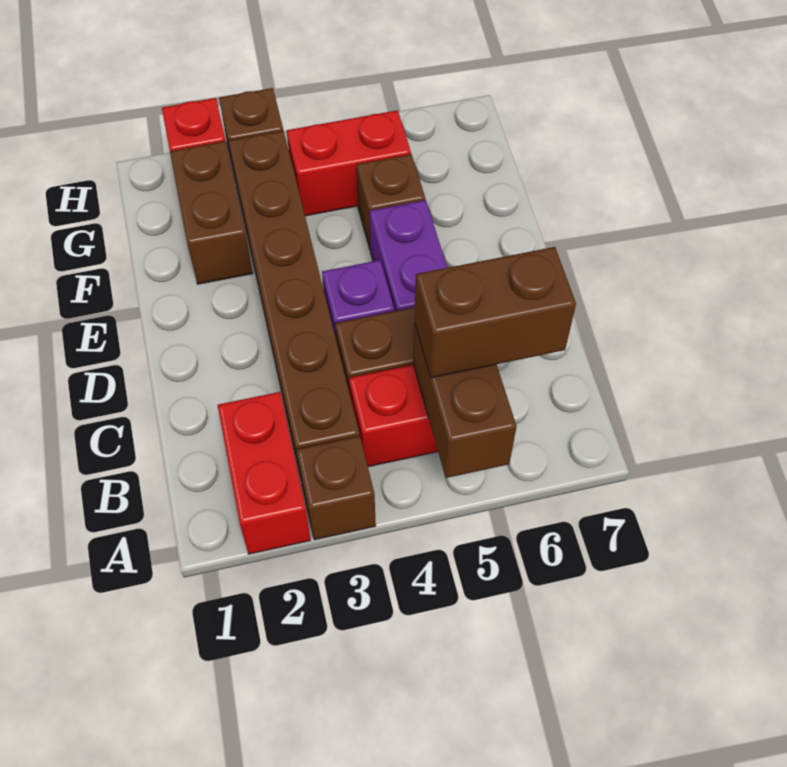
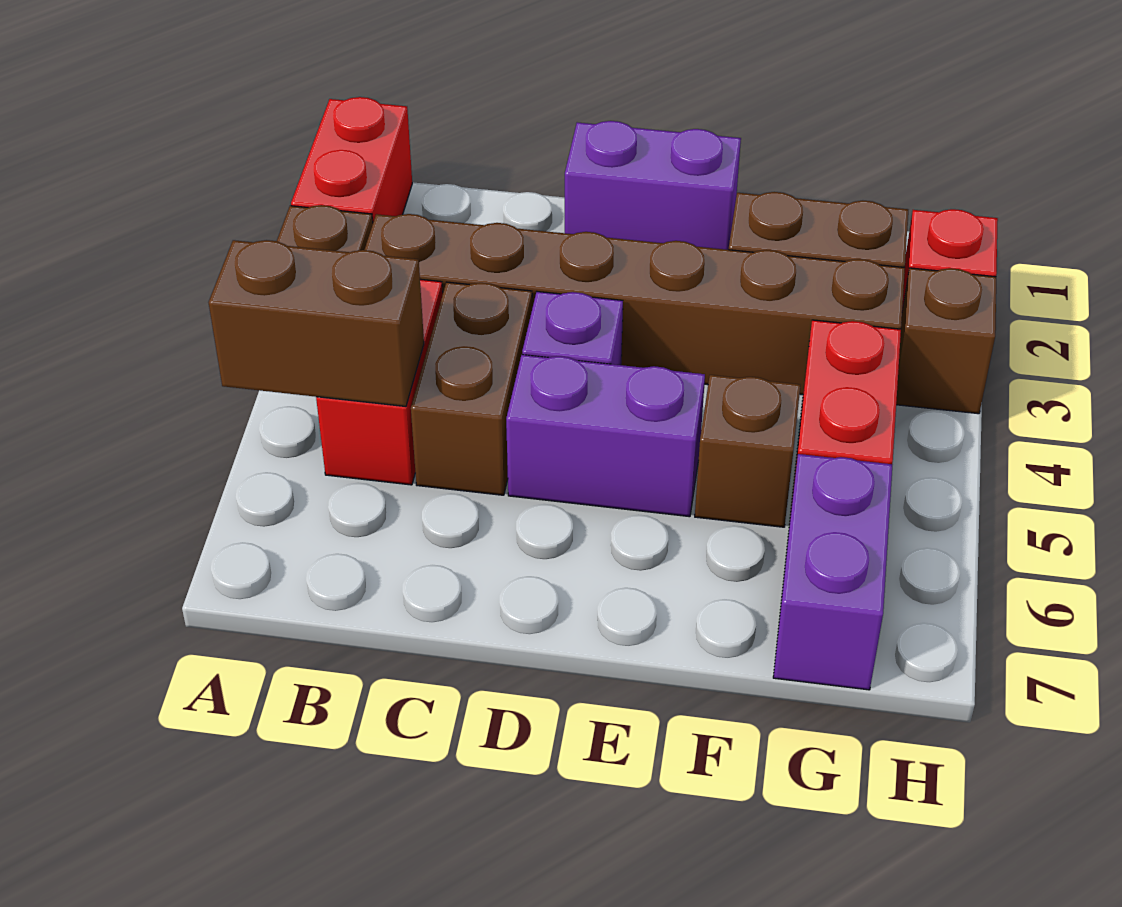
red 1x2 brick [218,392,311,554] -> red 1x2 brick turned to [291,97,412,222]
brown 1x2 brick [414,247,576,378] -> none
none -> purple 1x2 brick [565,121,741,250]
none -> purple 1x2 brick [773,454,893,690]

